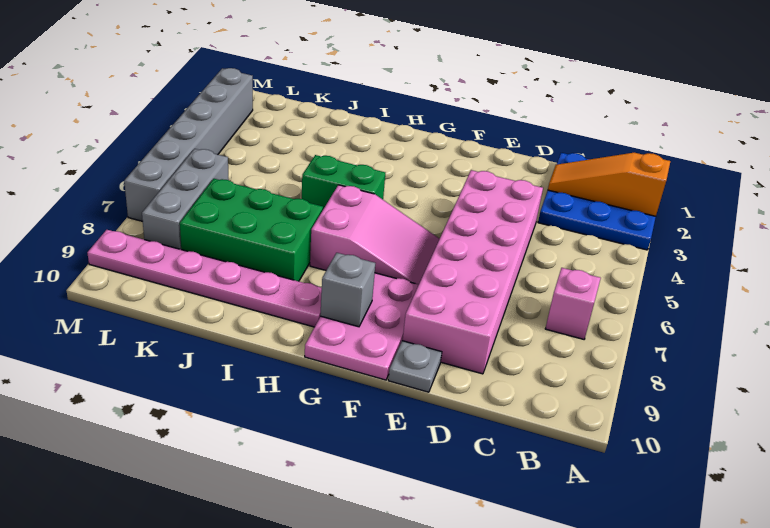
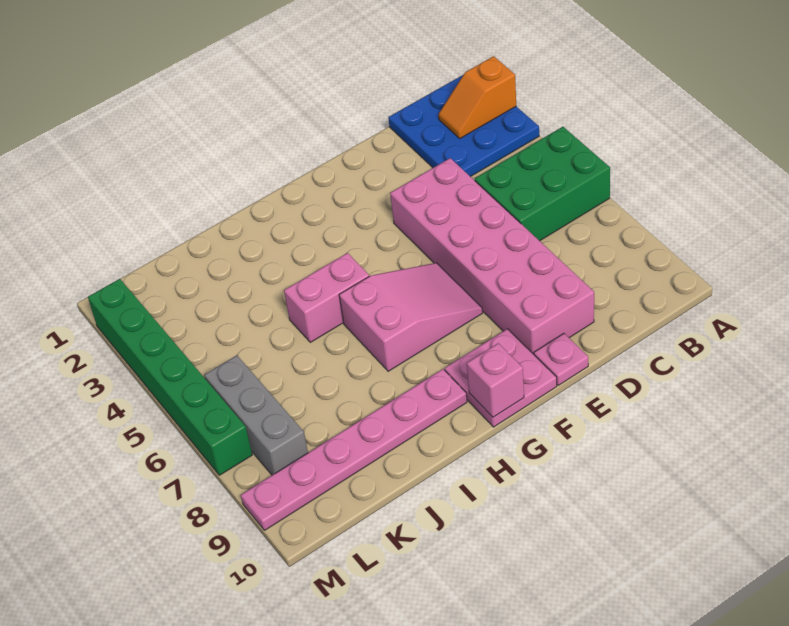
orange 1x3 slope [548,153,670,216] -> orange 1x2 slope [438,56,516,138]
pink 1x1 brick [545,268,601,339] -> pink 1x1 brick moved to [467,343,524,417]
grey 1x1 plate [388,341,442,392] -> pink 1x1 plate [534,334,588,385]
pink 2x3 plate [305,273,419,380] -> pink 2x2 plate [445,329,557,427]
grey 1x1 brick [320,253,375,327] -> none
green 1x2 brick [302,155,385,209] -> pink 1x2 brick [284,253,369,342]
green 2x3 brick [180,179,323,281] -> green 2x3 brick moved to [475,127,610,241]
grey 1x6 brick [124,68,253,221] -> green 1x6 brick [88,279,252,475]

